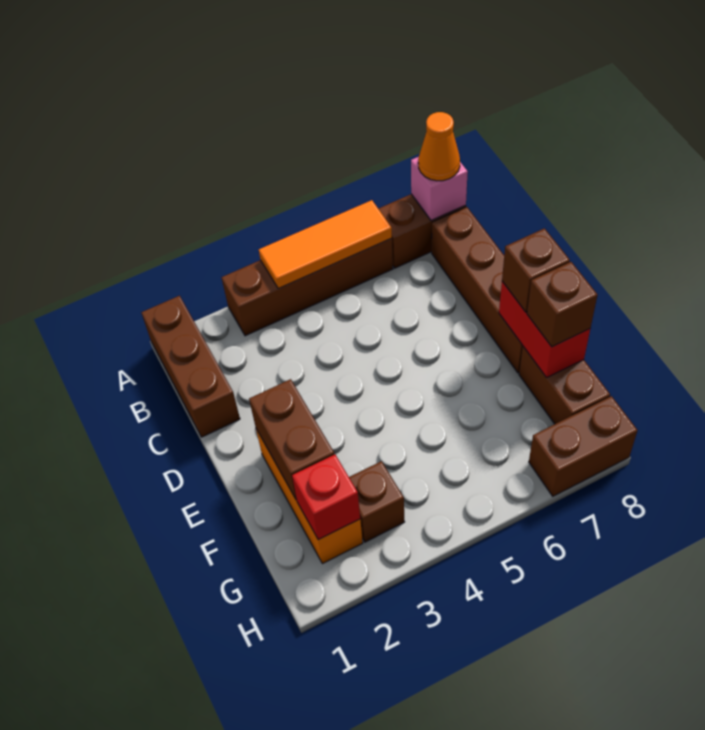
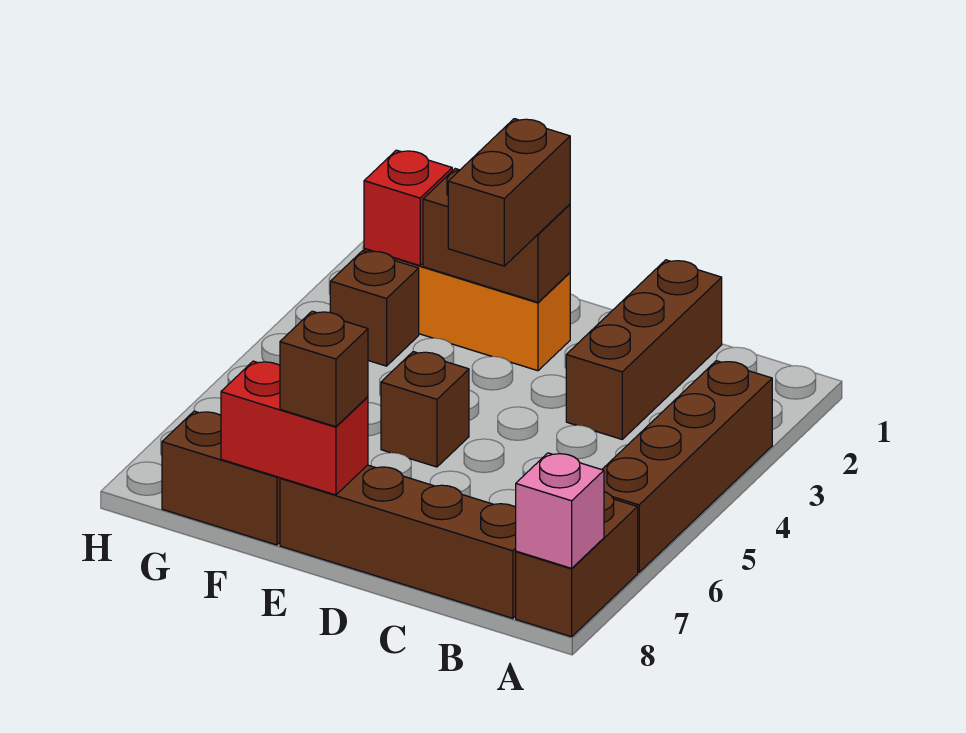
brown 1x3 brick [141,296,240,437] -> brown 1x3 brick turned to [566,260,722,439]
orange 1x3 tile [259,200,392,288] -> none
orange 1x1 cone [418,112,460,181] -> none
brown 1x1 brick [527,262,597,347] -> brown 1x1 brick moved to [381,352,469,467]
brown 1x2 brick [529,396,637,496] -> brown 1x2 brick moved to [448,119,570,266]

